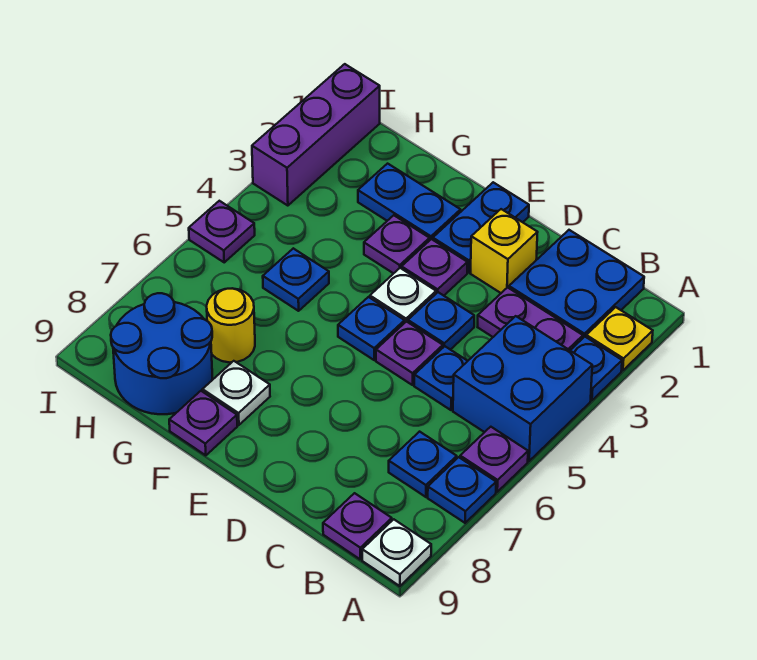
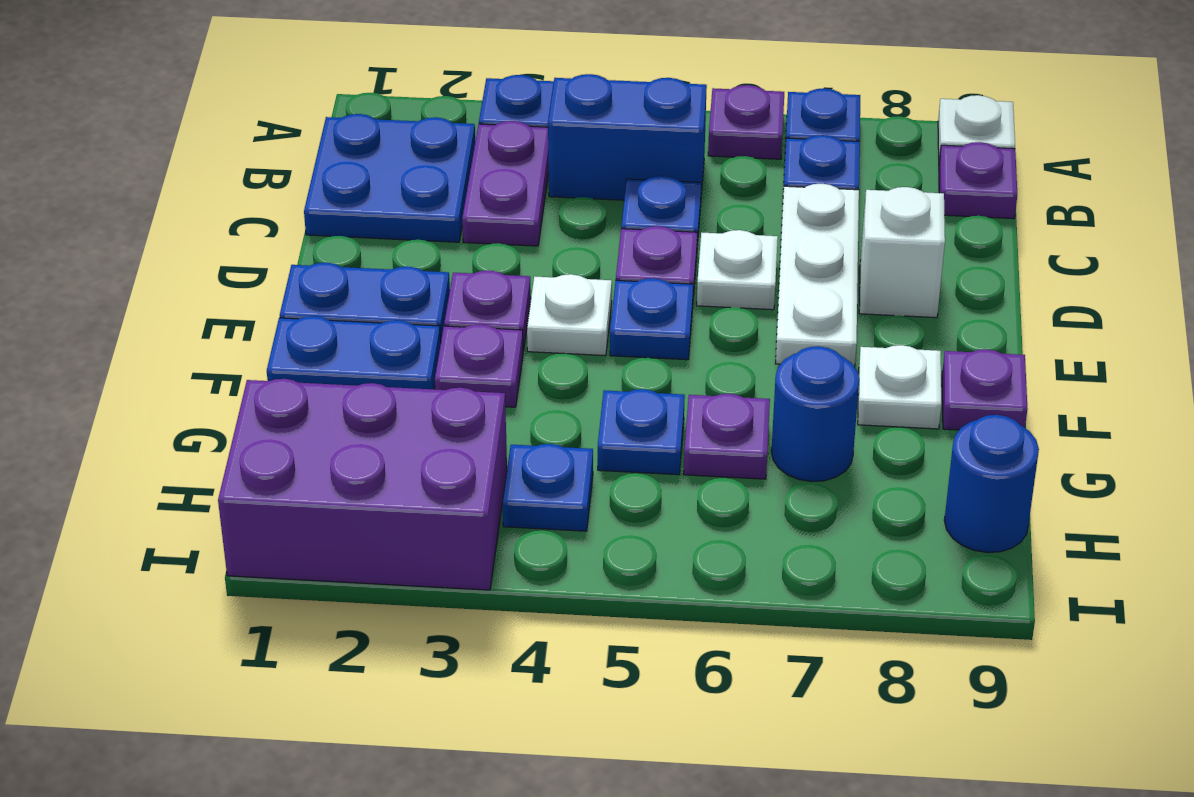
yellow 1x1 plate [586,307,653,371] -> none
blue 2x2 brick [453,316,592,461] -> blue 1x2 brick [548,74,707,200]
none -> white 1x3 plate [775,184,859,367]
yellow 1x1 brick [471,209,538,293] -> none
blue 1x1 plate [408,292,474,350] -> blue 1x1 plate moved to [503,444,593,531]
none -> white 1x1 plate [697,230,778,310]
none -> white 1x1 brick [859,187,945,318]
blue 1x2 plate [358,164,461,240] -> blue 1x2 plate turned to [267,316,441,389]
yellow 1x1 round brick [207,289,255,363] -> blue 1x1 round brick [771,346,859,482]
blue 2x2 round brick [111,293,212,414] -> blue 1x1 round brick [944,415,1039,553]
purple 1x3 brick [252,64,380,206] -> purple 2x3 brick [218,379,507,590]
purple 1x1 plate [189,201,255,262] -> purple 1x1 plate moved to [684,394,770,479]

